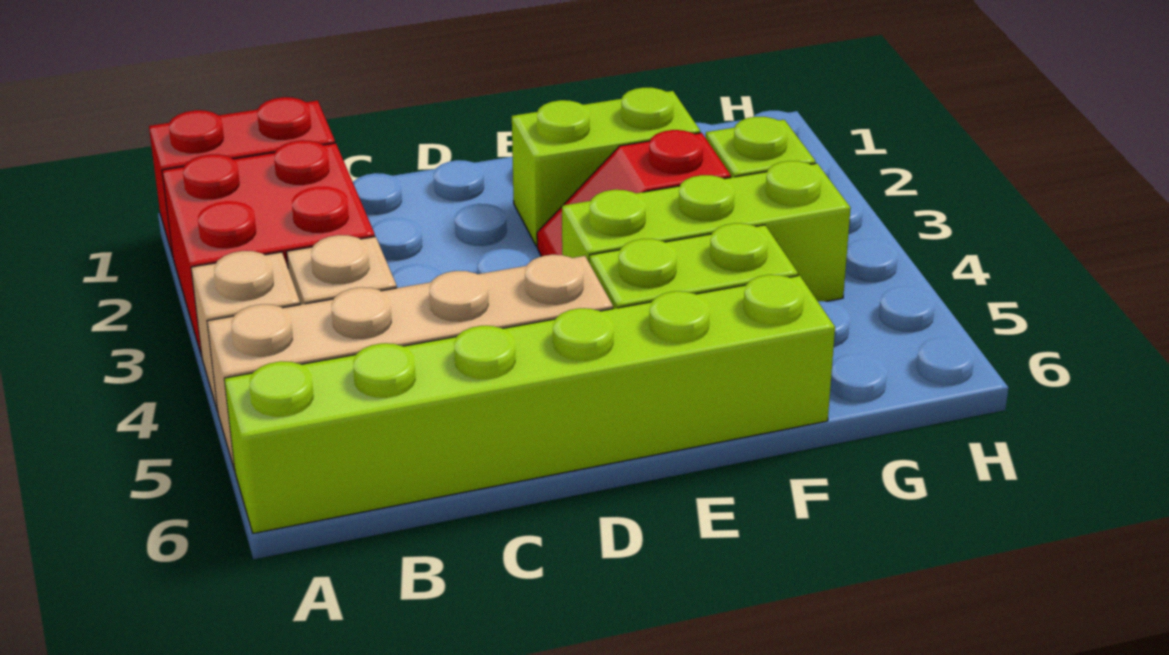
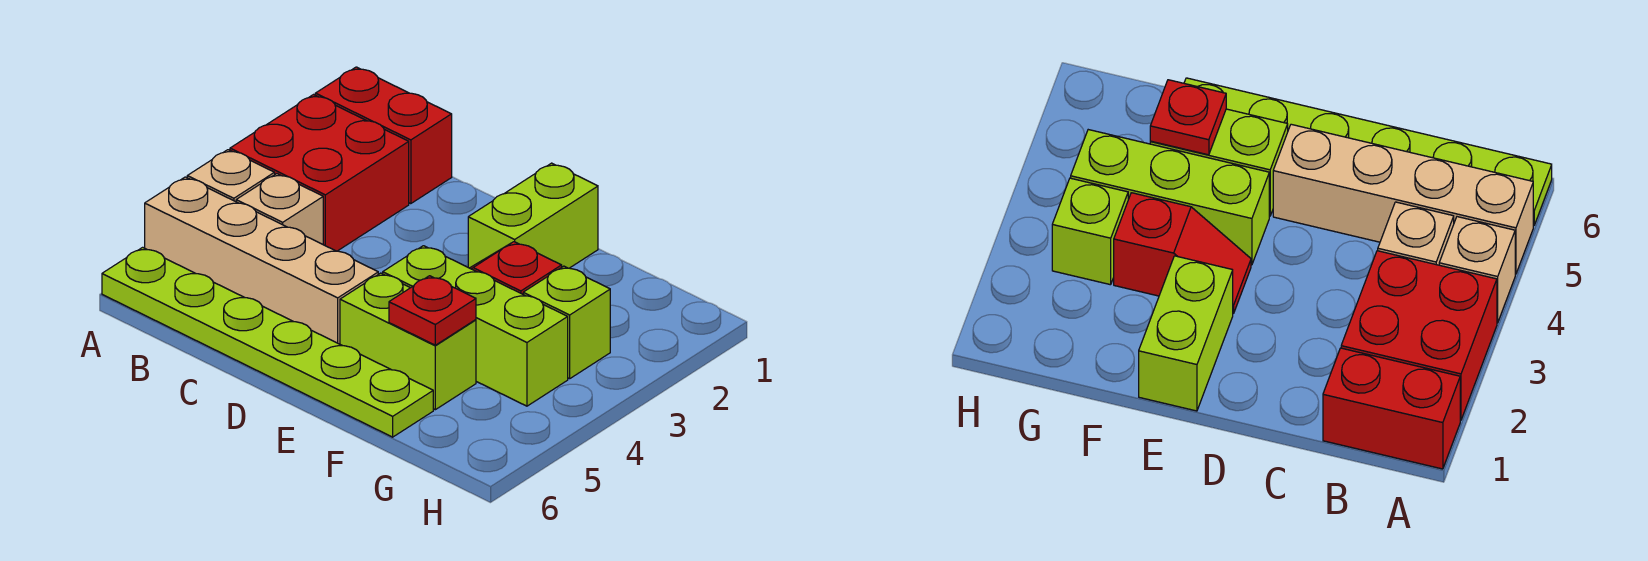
lime 1x6 brick [224,275,835,533] -> lime 1x6 plate [102,247,433,437]
lime 1x2 brick [512,88,700,246] -> lime 1x2 brick turned to [468,163,598,268]
none -> red 1x1 plate [389,276,476,345]

